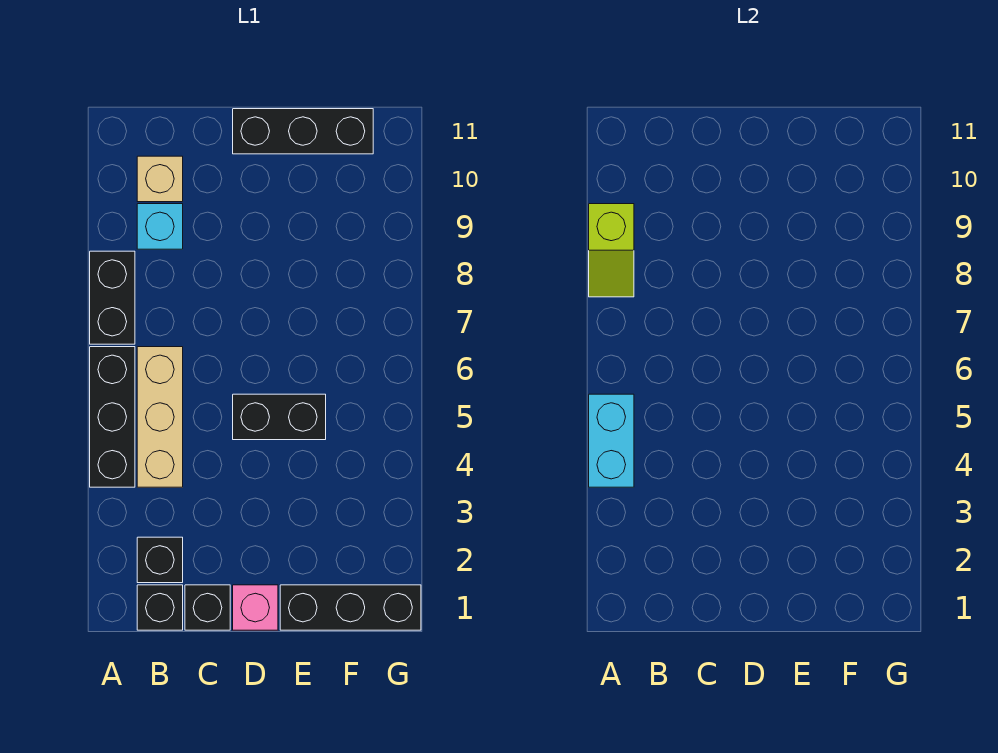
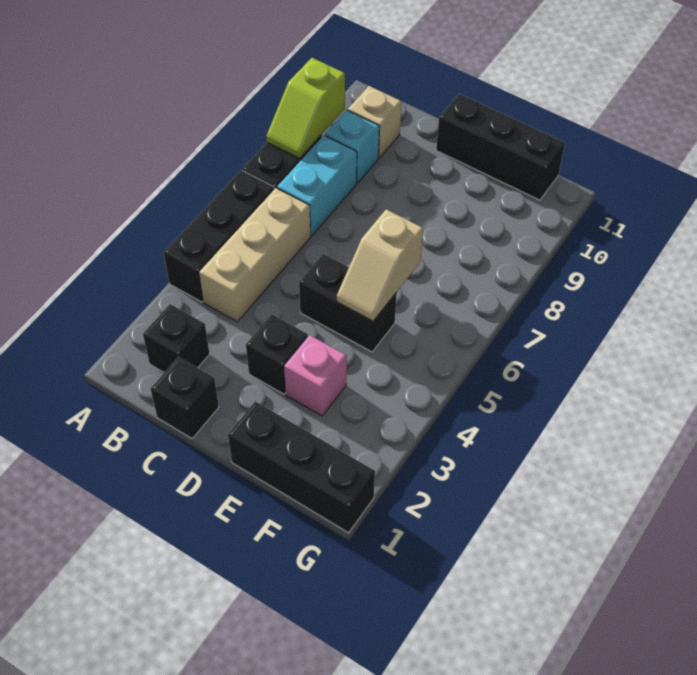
cyan 1x2 brick [589,394,634,487] -> cyan 1x2 brick moved to [277,136,357,236]
black 1x1 brick [137,585,183,630] -> black 1x1 brick moved to [246,314,308,394]
pink 1x1 brick [233,585,278,630] -> pink 1x1 brick moved to [284,335,347,416]
none -> tan 1x2 slope [337,209,423,321]

